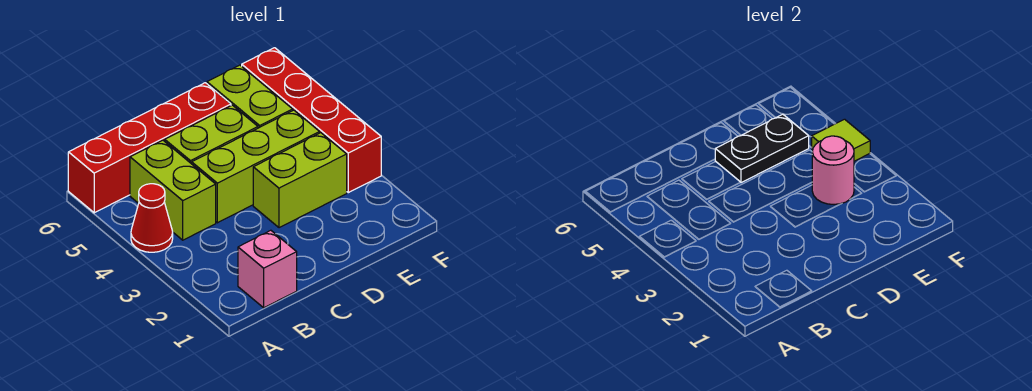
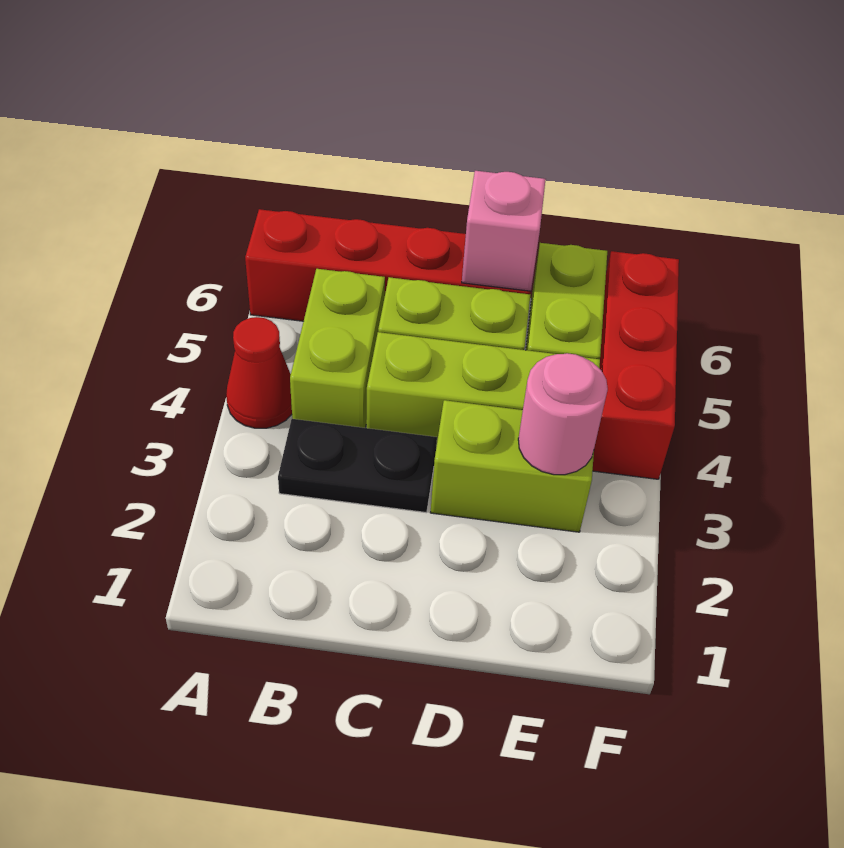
pink 1x1 brick [238,230,297,308] -> pink 1x1 brick moved to [462,171,546,291]
black 1x2 plate [715,114,809,183] -> black 1x2 plate moved to [278,419,437,513]
red 1x4 brick [242,48,381,193] -> red 1x3 brick [593,251,679,479]
lime 1x1 tile [812,119,870,161] -> none

